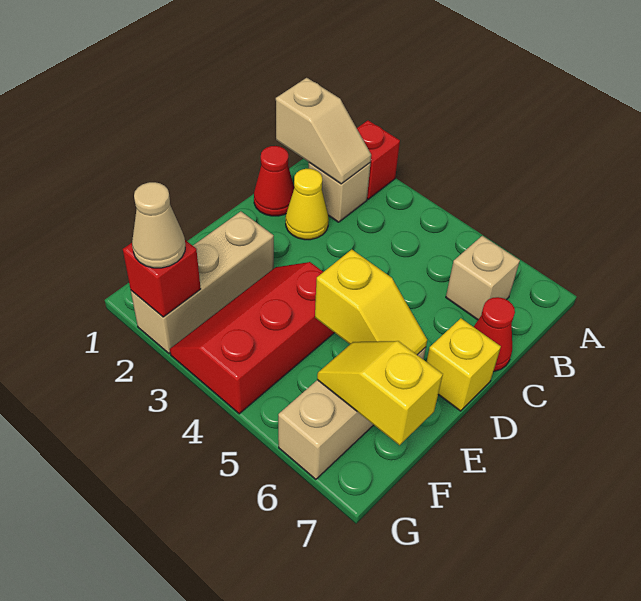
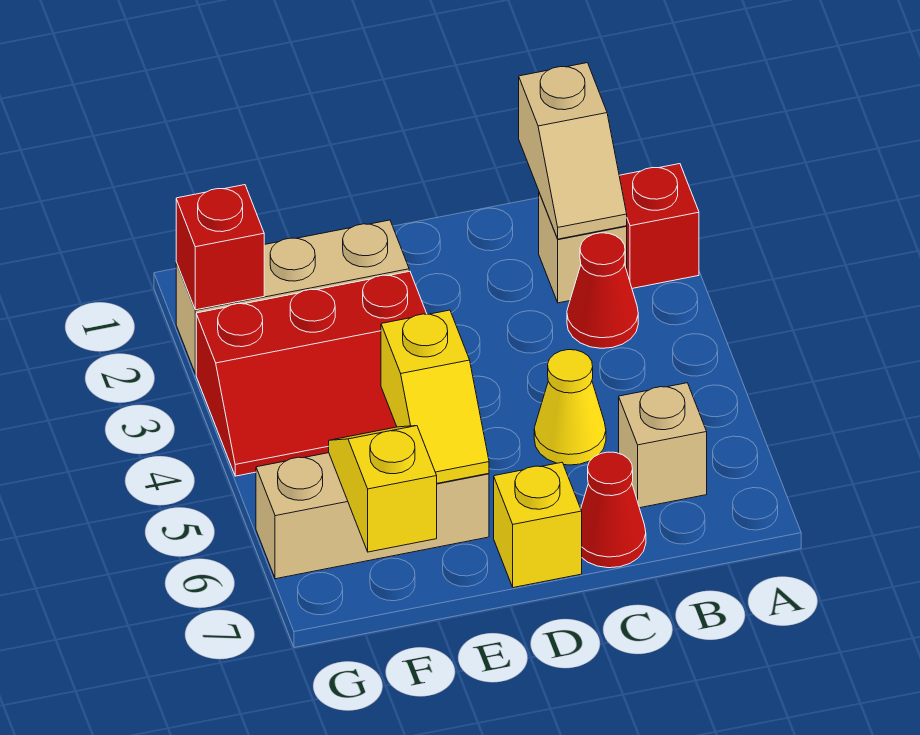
red 1x1 cone [254,146,294,216] -> red 1x1 cone moved to [567,233,638,348]
yellow 1x1 cone [286,169,329,240] -> yellow 1x1 cone moved to [534,350,606,465]
red 2x3 slope [170,262,334,414] -> red 2x3 slope turned to [196,271,427,476]
tan 1x1 cone [132,182,185,268] -> none

